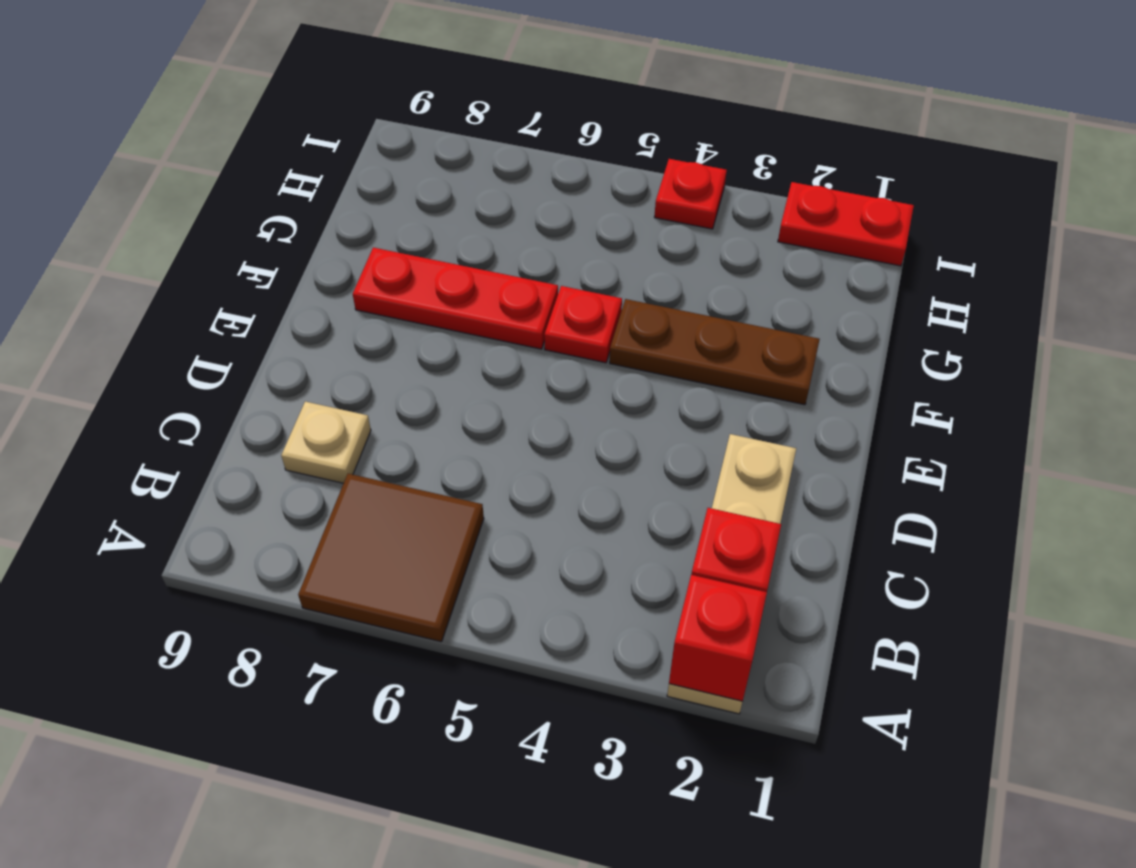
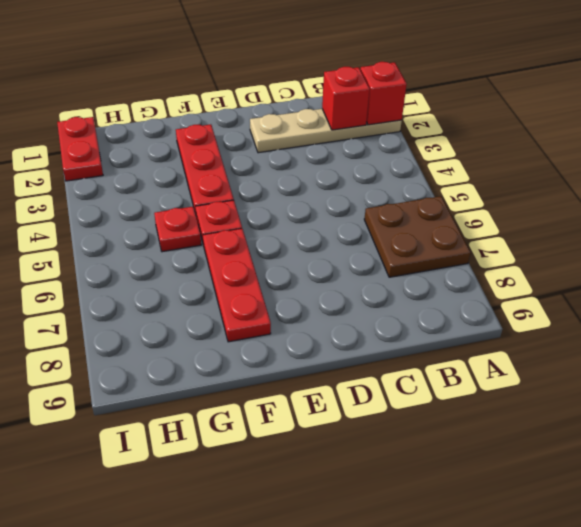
brown 2x2 tile [298,474,484,642] -> brown 2x2 plate [364,196,470,277]
tan 1x1 plate [281,402,371,483] -> none
brown 1x3 plate [610,299,820,405] -> red 1x3 plate [176,124,234,214]
red 1x1 plate [655,159,727,229] -> red 1x1 plate moved to [154,207,201,252]

